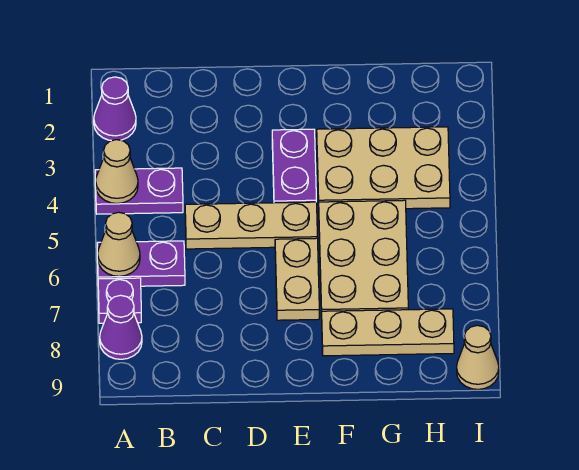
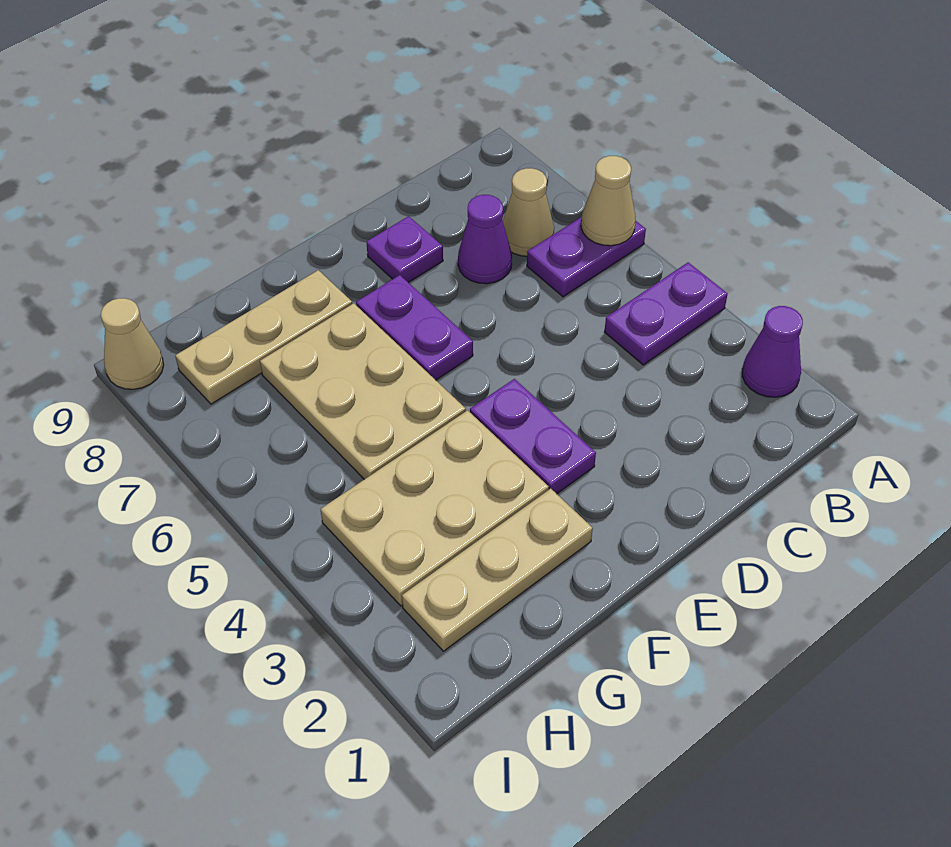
tan 1x1 cone [96,140,138,204] -> tan 1x1 cone moved to [503,168,554,256]
purple 1x1 plate [98,278,141,323] -> purple 1x1 plate moved to [366,216,443,283]
purple 1x1 cone [100,295,142,359] -> purple 1x1 cone moved to [458,195,512,284]
tan 1x3 plate [185,202,317,249] -> tan 1x3 plate moved to [402,489,593,651]
tan 1x2 plate [275,238,319,320] -> purple 1x2 plate [356,275,473,380]

